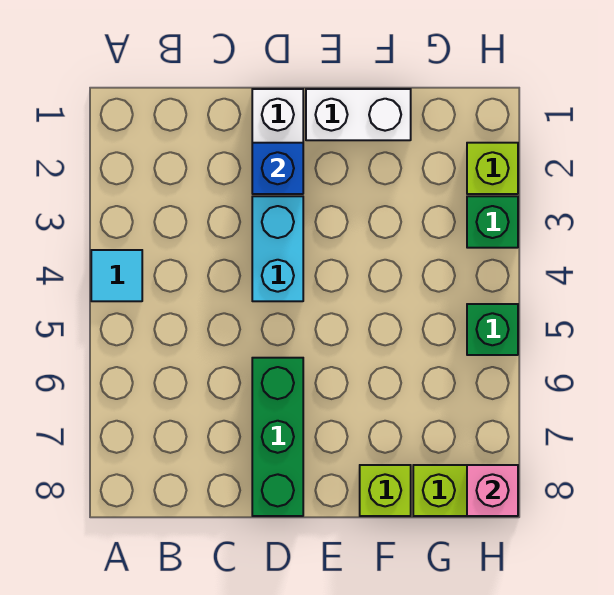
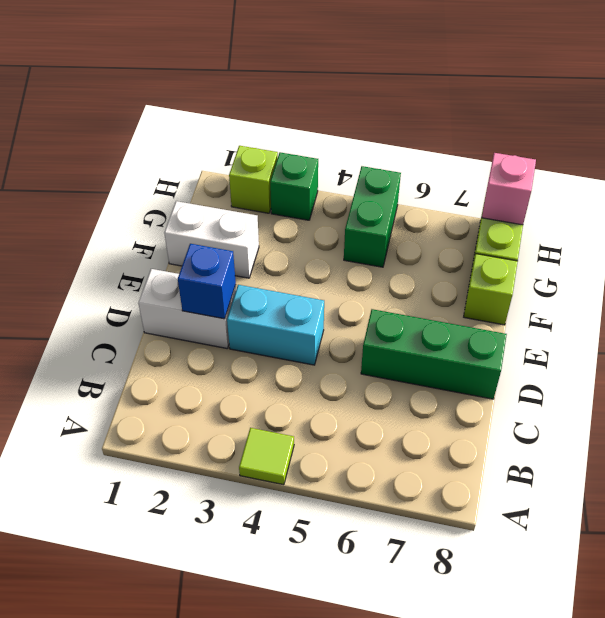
cyan 1x1 tile [91,250,142,301] -> lime 1x1 tile [239,428,294,485]
white 1x2 brick [306,89,411,140] -> white 1x2 brick turned to [164,201,259,278]
green 1x1 brick [467,304,518,355] -> green 1x2 brick [344,166,401,267]

